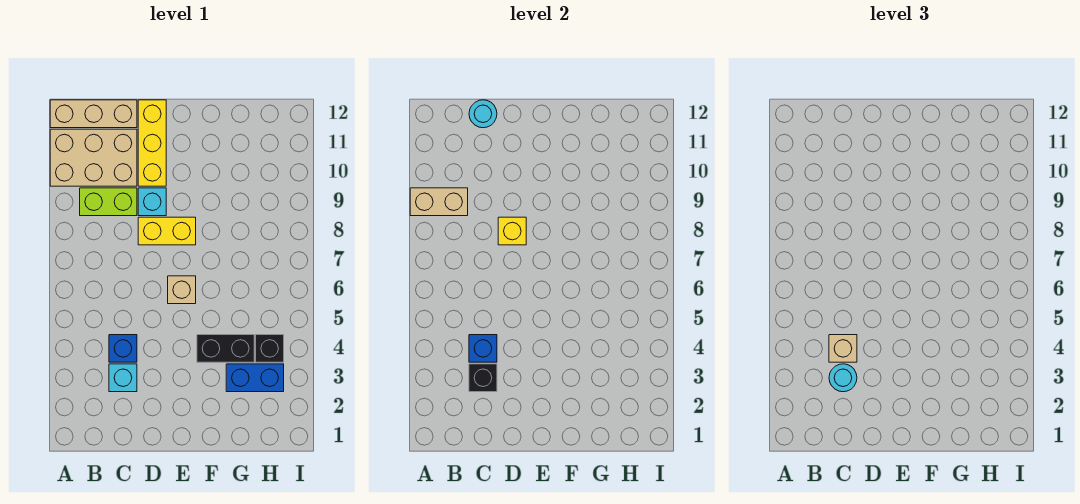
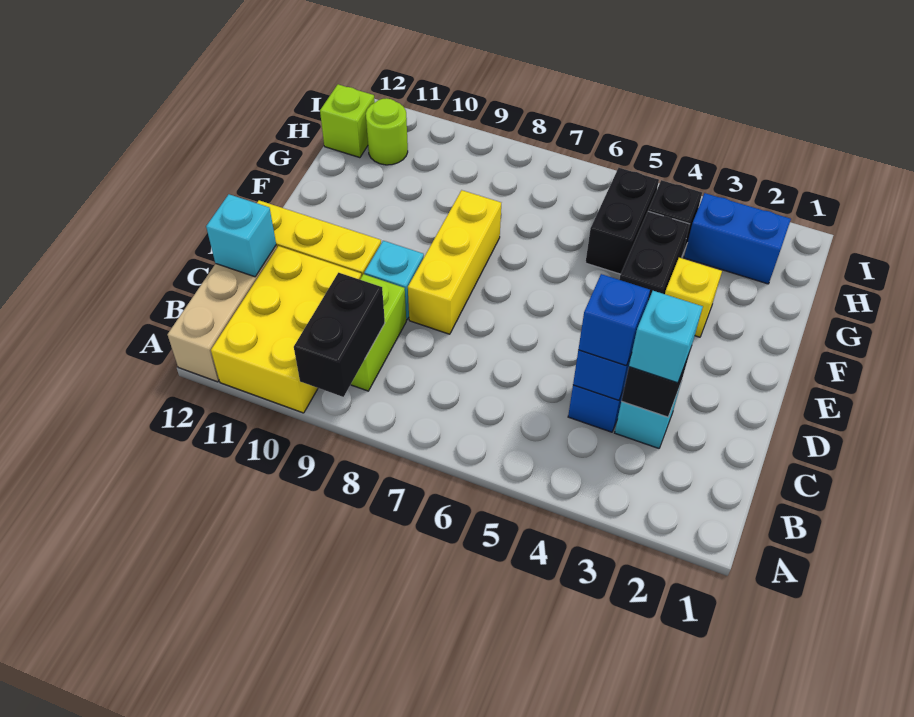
tan 1x2 brick [410,188,468,216] -> black 1x2 brick [294,273,385,397]
tan 2x3 brick [50,129,137,186] -> yellow 2x3 brick [211,246,362,413]
cyan 1x1 round brick [829,364,857,392] -> cyan 1x1 brick [629,291,703,383]
tan 1x1 brick [829,335,857,362] -> blue 1x1 brick [578,274,650,366]
cyan 1x1 round brick [469,100,497,128] -> cyan 1x1 brick [206,194,276,277]
yellow 1x2 brick [138,217,196,245] -> yellow 1x3 brick [408,190,501,334]
yellow 1x1 brick [498,217,526,245] -> yellow 1x1 brick moved to [665,258,722,337]
tan 1x1 brick [168,276,196,304] -> none
blue 1x2 brick [226,364,284,392] -> blue 1x2 brick turned to [684,193,791,284]
none -> black 1x2 brick [585,168,659,274]
none -> lime 1x1 round brick [366,98,408,165]
none -> lime 1x1 brick [320,84,375,158]

